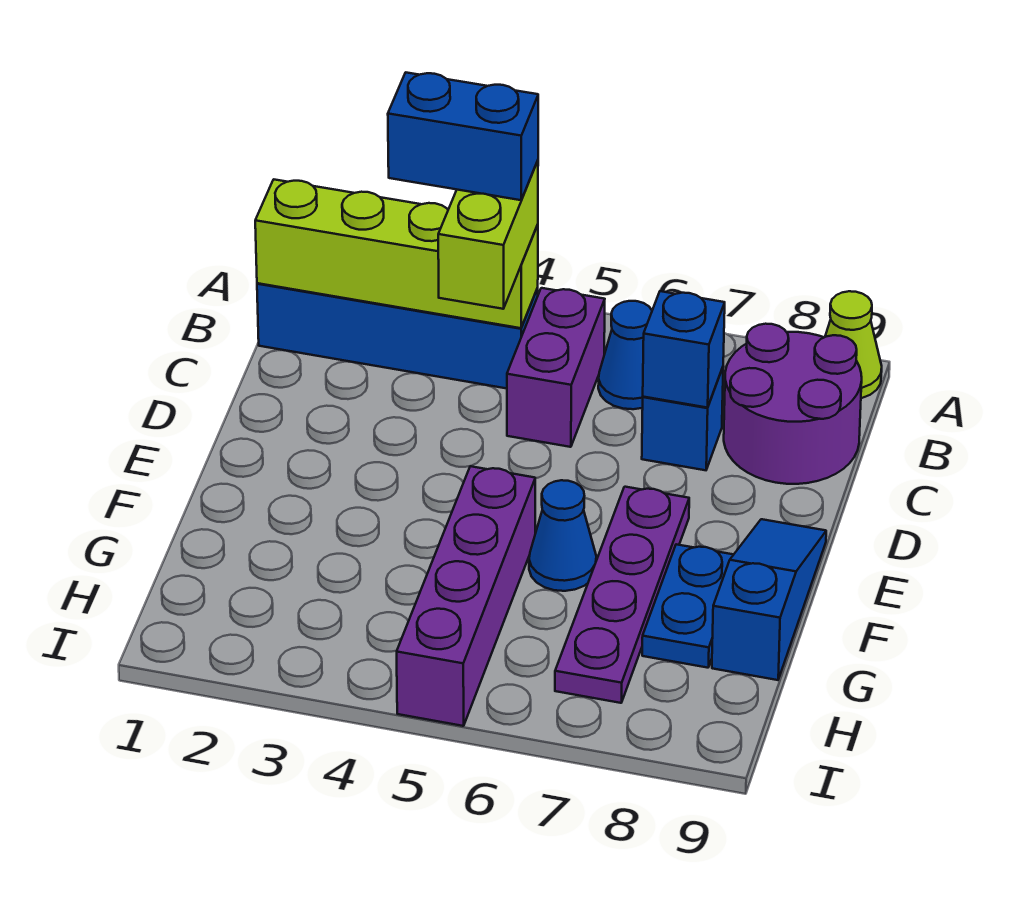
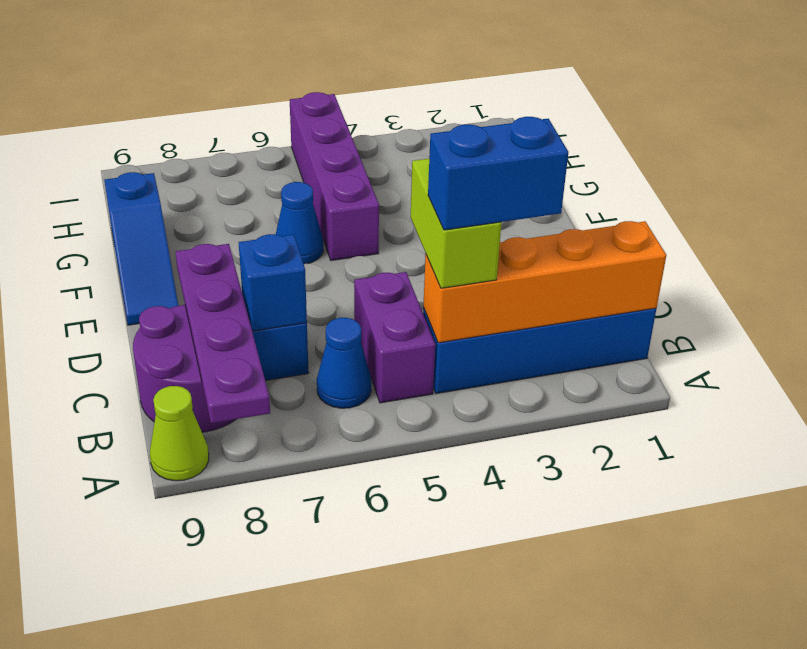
lime 1x4 brick [255,180,538,328] -> orange 1x4 brick [423,221,666,343]
purple 1x4 plate [555,487,689,703] -> purple 1x4 plate moved to [176,244,270,423]
blue 1x2 plate [642,544,734,668] -> none

